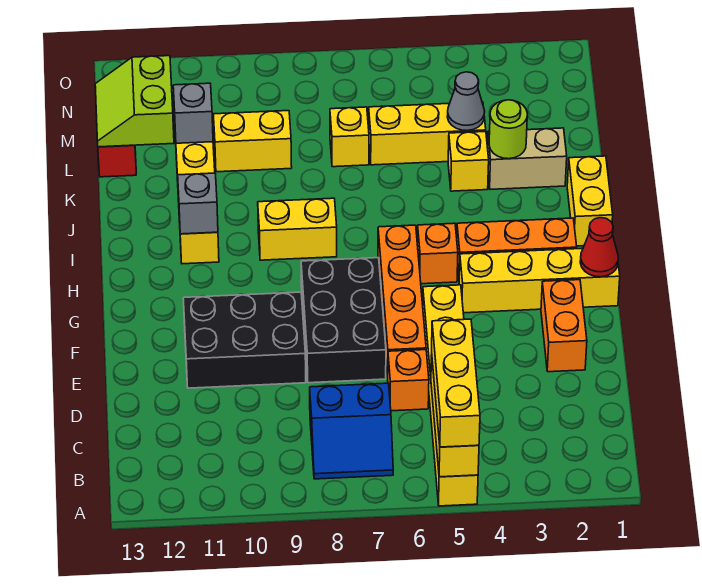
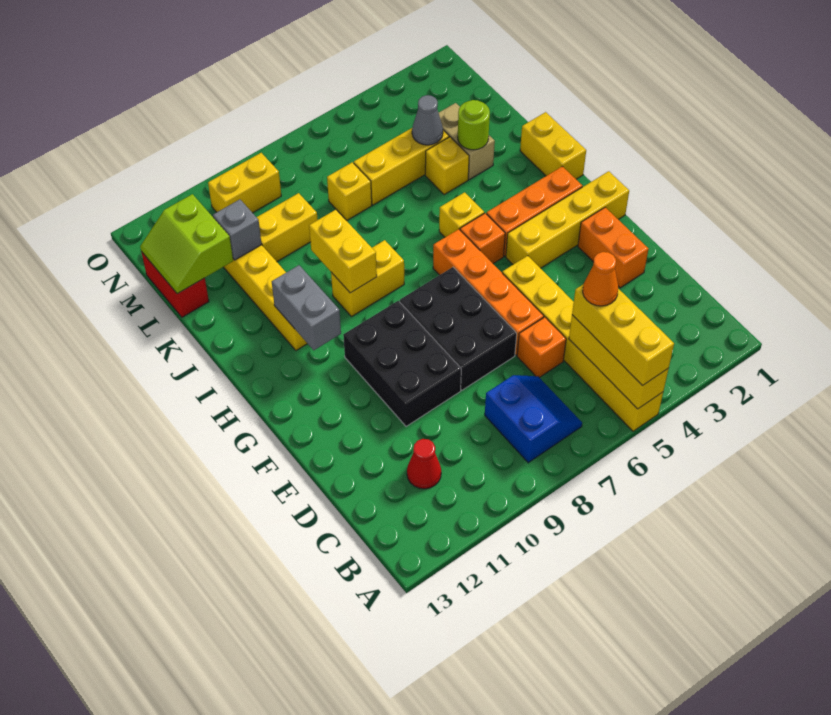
blue 2x2 slope [310,383,393,479] -> blue 2x2 slope turned to [485,375,582,463]
none -> orange 1x1 cone [583,252,618,306]
black 2x3 brick [183,292,306,388] -> black 2x3 brick turned to [343,301,461,426]
red 1x1 cone [580,218,618,277] -> red 1x1 cone moved to [407,439,441,489]
none -> yellow 1x1 brick [439,192,484,237]
none -> yellow 1x2 brick [309,210,377,293]
grey 1x1 brick [177,173,218,234] -> grey 1x2 brick [272,265,341,350]
tan 1x2 brick [487,128,567,189] -> tan 1x2 brick turned to [439,103,495,180]
none -> yellow 1x2 brick [208,153,281,213]

